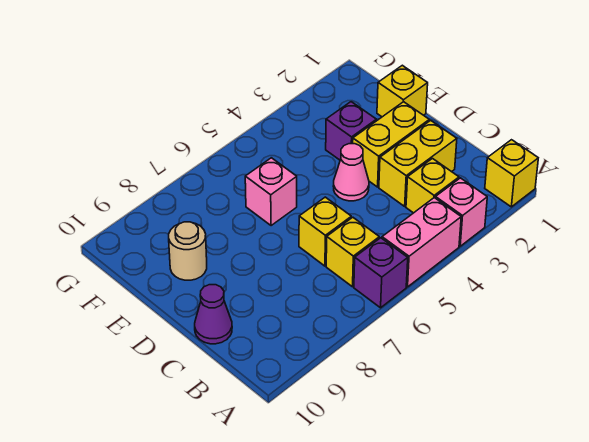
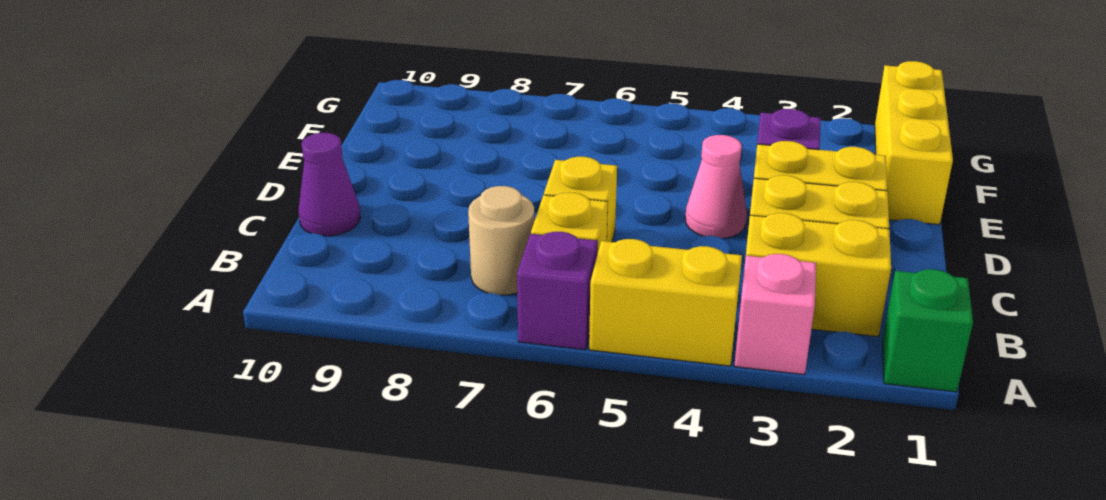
yellow 1x1 brick [485,140,538,207] -> green 1x1 brick [882,269,973,392]
pink 1x2 brick [382,198,461,287] -> yellow 1x2 brick [589,239,742,366]
yellow 1x1 brick [406,159,459,213] -> yellow 1x2 brick [746,213,891,337]
yellow 1x1 brick [377,65,428,117] -> yellow 1x3 brick [875,61,953,225]
pink 1x1 brick [245,158,297,226] -> none
tan 1x1 round brick [169,222,207,280] -> tan 1x1 round brick moved to [468,186,534,295]

